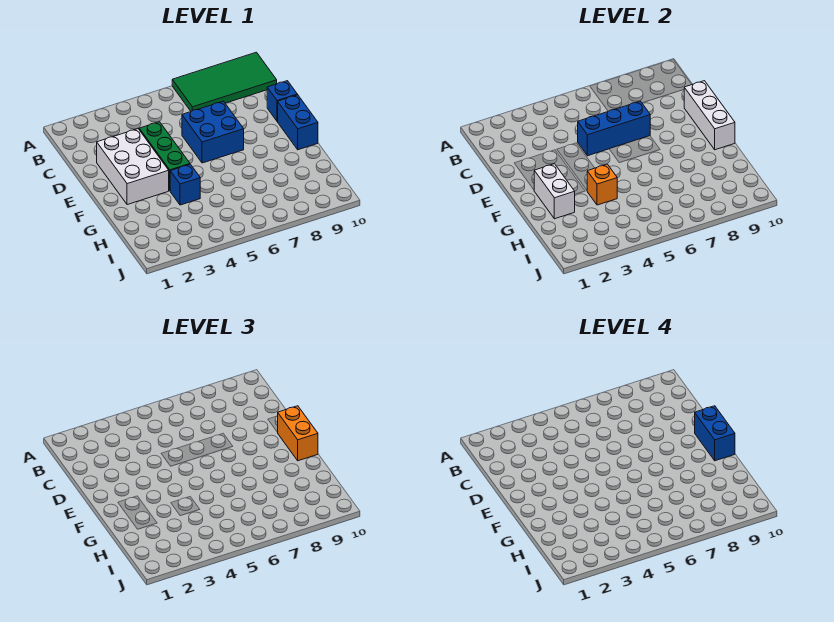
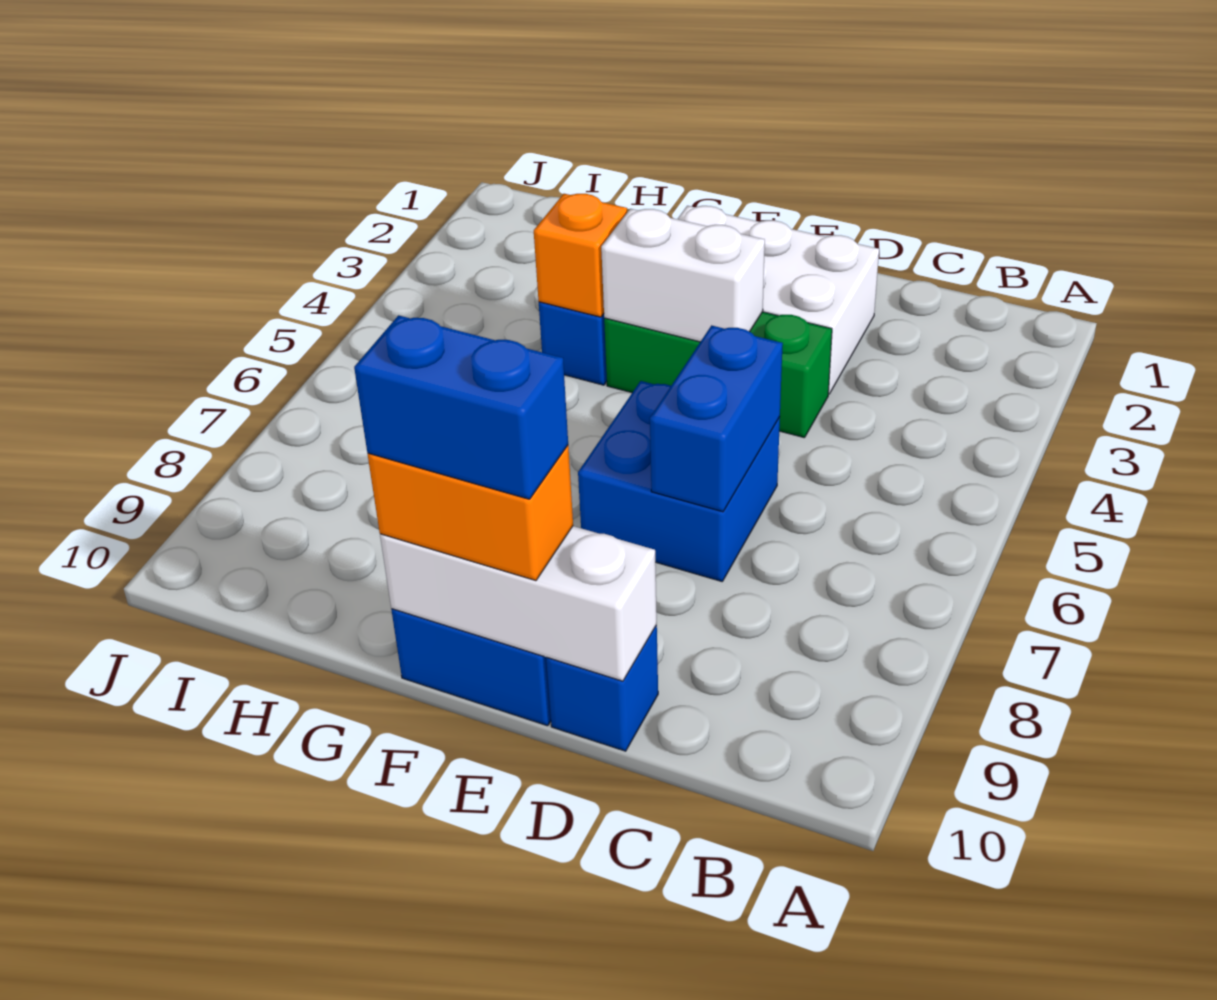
green 2x4 tile [172,52,277,111] -> none
blue 1x3 brick [578,101,650,156] -> blue 1x2 brick [650,325,783,512]
white 1x2 brick [534,164,575,219] -> white 1x2 brick moved to [601,209,765,342]

